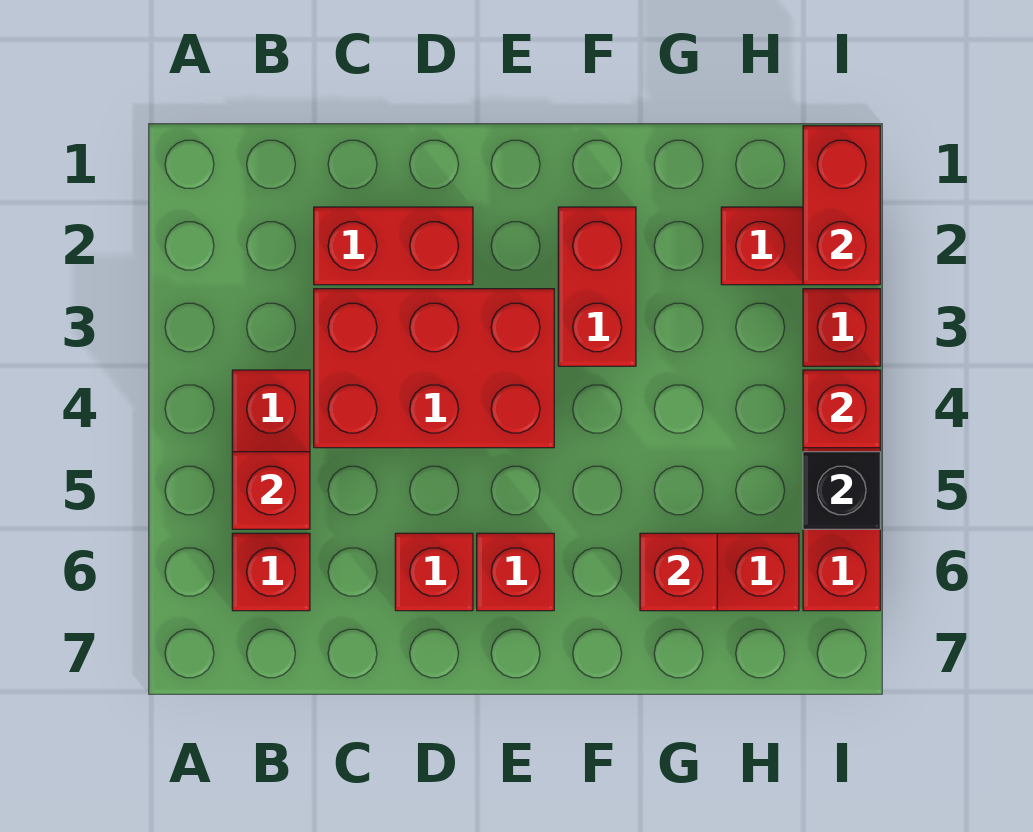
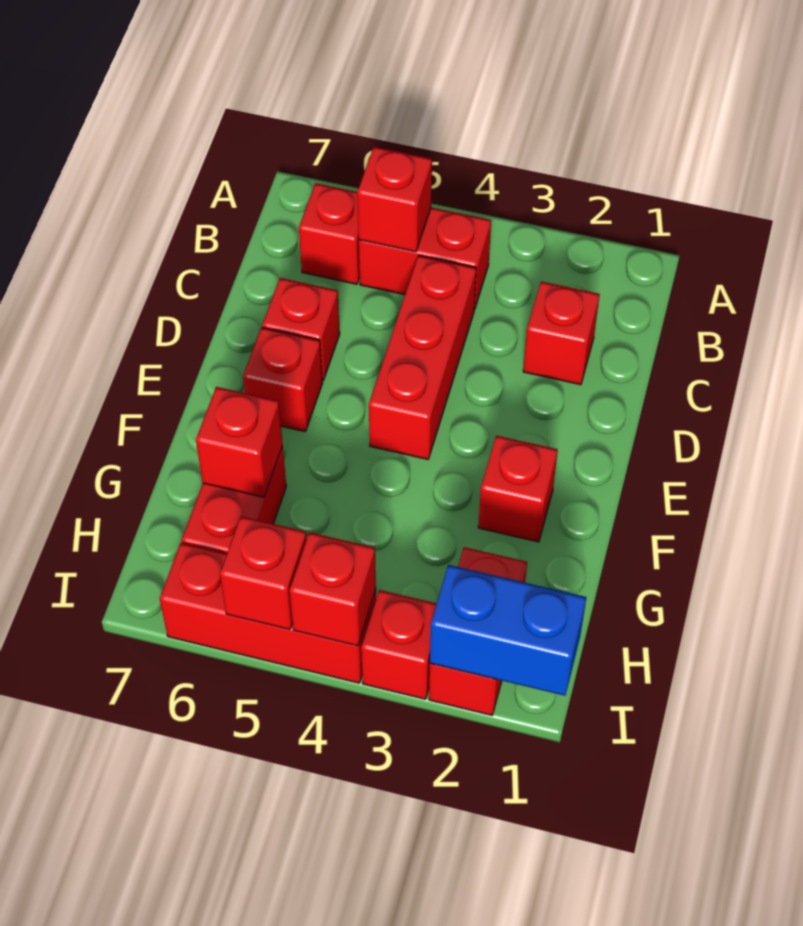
red 1x2 brick [314,207,473,285] -> red 1x1 brick [523,282,600,385]
red 2x3 brick [314,289,554,448] -> red 1x3 brick [369,255,476,459]
red 1x2 brick [558,207,636,366] -> red 1x1 brick [478,436,558,542]
red 1x2 brick [803,126,880,285] -> blue 1x2 brick [430,565,586,696]
black 1x1 brick [803,452,880,529] -> red 1x1 brick [220,516,306,630]

